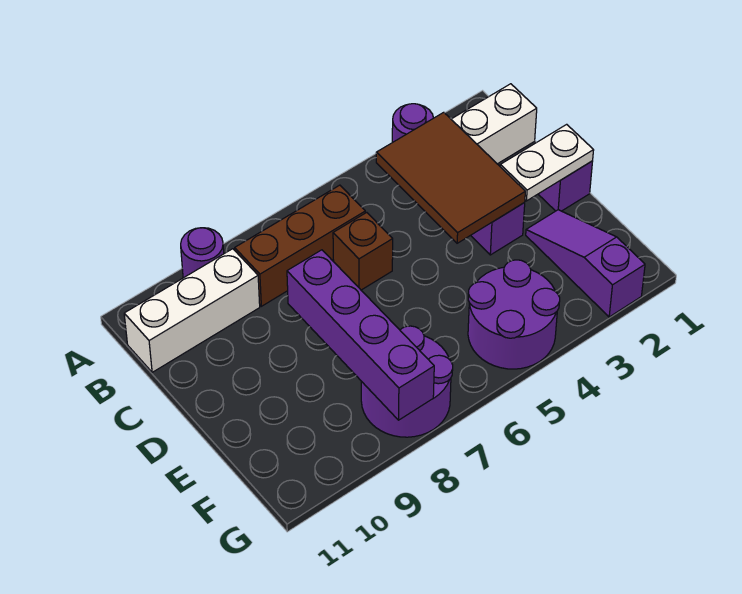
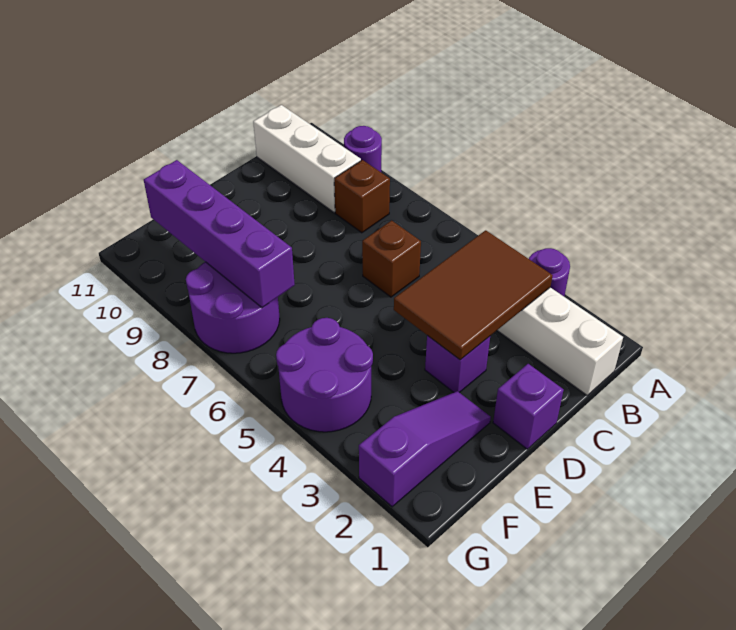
brown 1x3 brick [235,185,365,306] -> brown 1x1 brick [334,160,390,233]
white 1x2 plate [500,124,594,201] -> none
purple 1x4 brick [287,250,434,420] -> purple 1x4 brick turned to [144,160,295,308]

